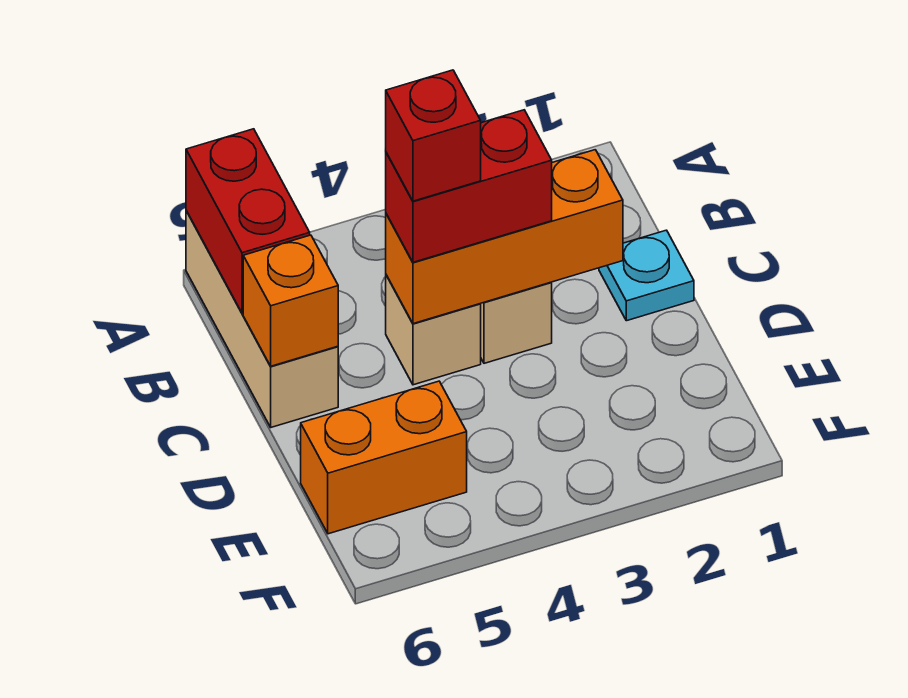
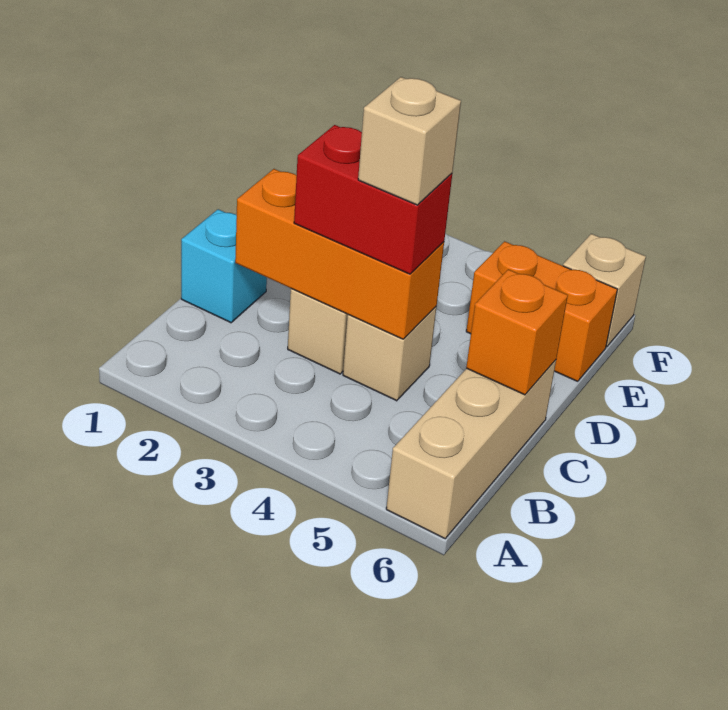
red 1x2 brick [186,129,310,313] -> none
cyan 1x1 plate [599,230,694,321] -> cyan 1x1 brick [181,209,267,323]
red 1x1 brick [386,70,481,201] -> tan 1x1 brick [358,77,461,205]
none -> tan 1x1 brick [563,234,646,347]

